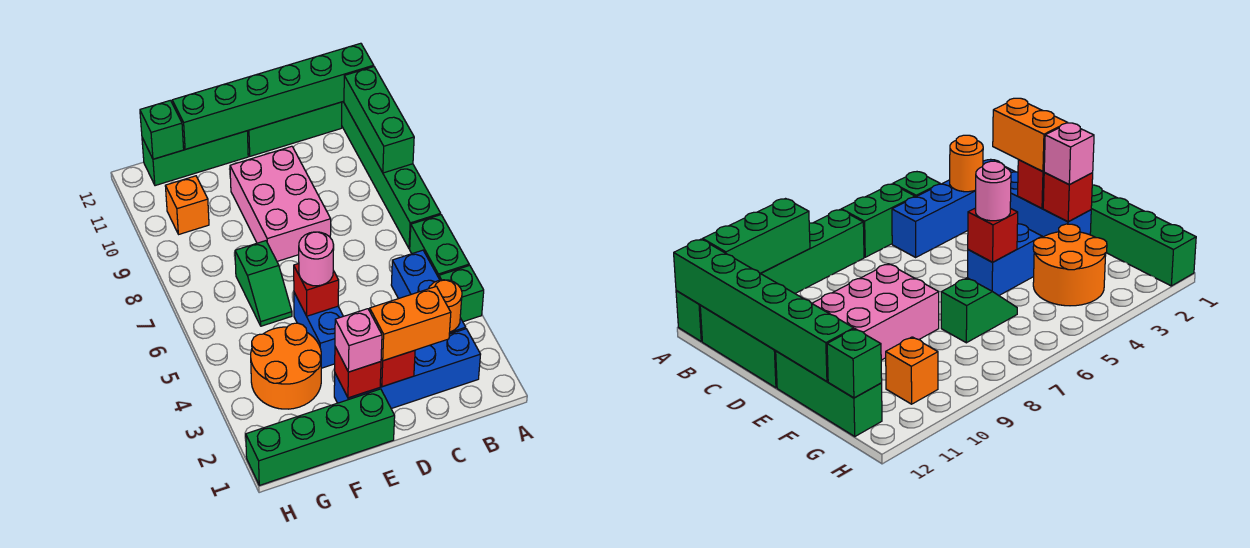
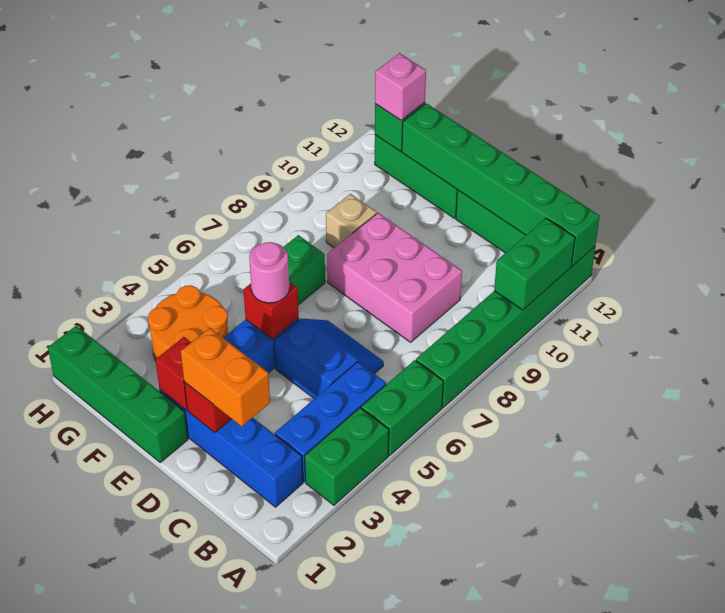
green 1x1 brick [439,265,484,322] -> green 1x2 brick [305,408,389,505]
green 1x3 brick [344,67,414,173] -> green 1x2 brick [494,218,575,310]
orange 1x1 round brick [429,280,462,332] -> none
none -> blue 2x2 slope [274,319,383,399]
pink 2x3 brick [230,146,331,261] -> pink 2x3 brick turned to [327,213,462,342]
pink 1x1 brick [335,309,382,372] -> pink 1x1 brick moved to [375,53,426,120]
none -> tan 1x1 brick [326,194,377,248]
orange 1x1 brick [165,176,209,234] -> none

